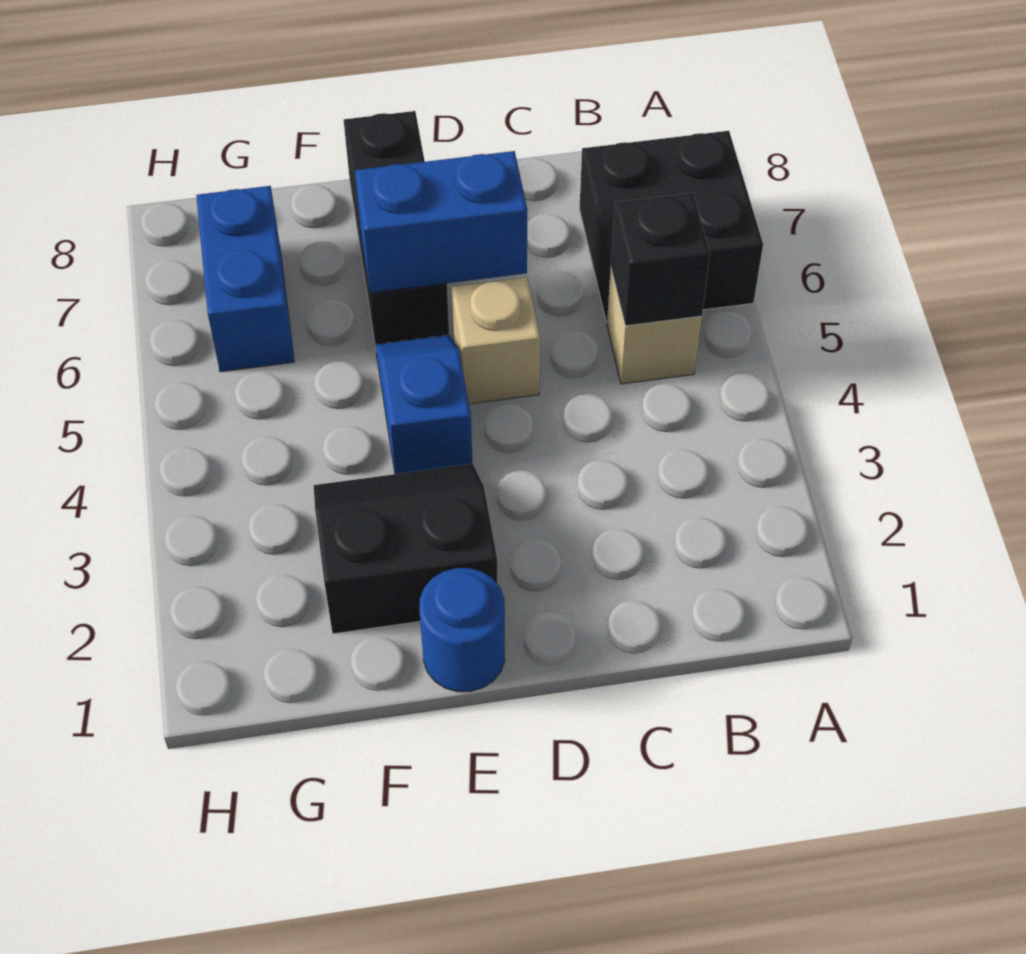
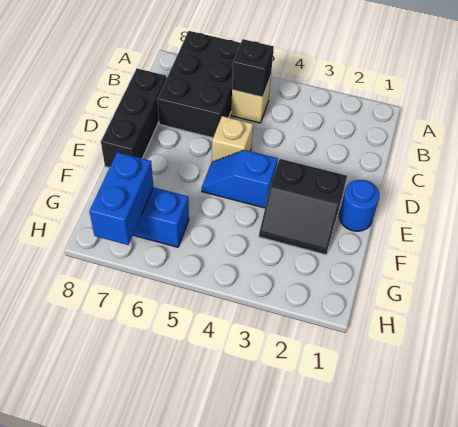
black 2x2 brick [580,131,763,322] -> black 2x3 brick [157,31,241,138]
blue 1x2 brick [355,151,528,293] -> blue 1x2 brick moved to [89,152,153,245]
black 2x2 slope [313,464,497,634] -> black 2x2 slope turned to [259,159,347,255]
black 1x3 brick [344,111,449,348] -> black 1x3 brick turned to [101,69,167,168]

